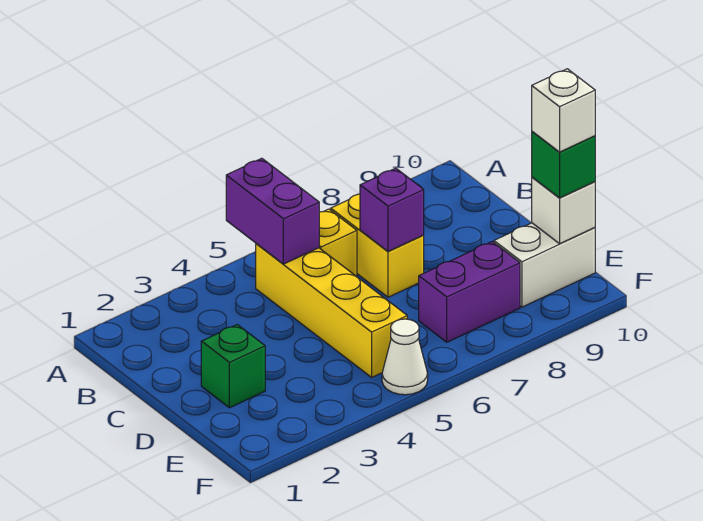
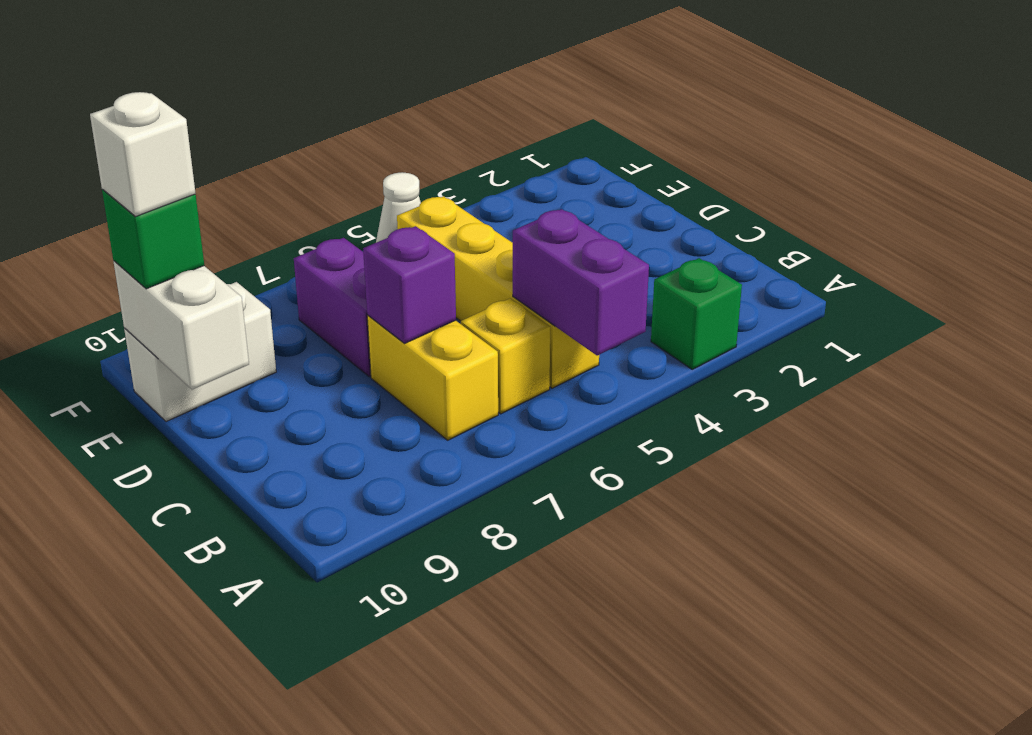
green 1x1 brick [201,325,265,408] -> green 1x1 brick moved to [651,258,742,369]
purple 1x2 brick [419,242,520,342] -> purple 1x2 brick turned to [294,238,371,377]
white 1x1 brick [532,177,595,244] -> white 1x2 brick [113,261,249,390]

